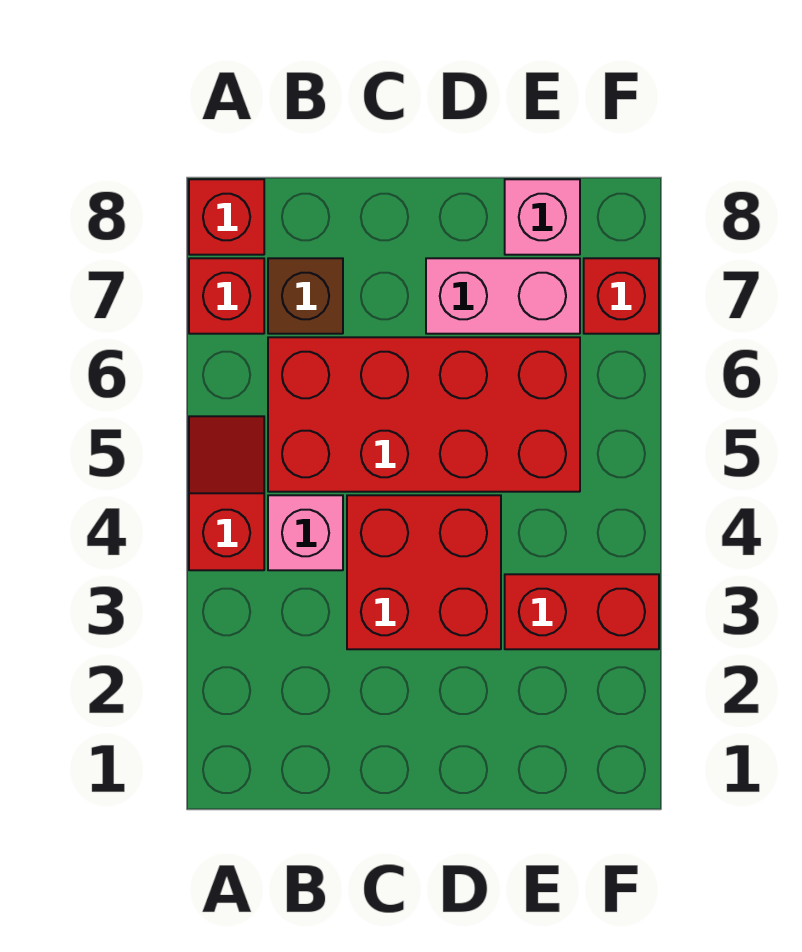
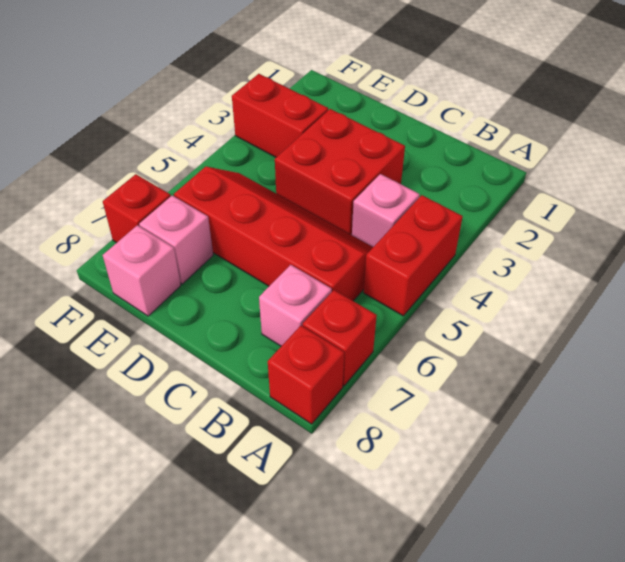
red 1x2 slope [189,416,264,570] -> red 1x2 brick [364,195,463,316]
red 2x4 brick [268,337,580,492] -> red 2x4 slope [174,167,373,301]
brown 1x1 brick [268,258,343,334] -> pink 1x1 brick [259,265,332,346]
pink 1x2 brick [426,258,580,334] -> pink 1x1 brick [139,196,213,284]

